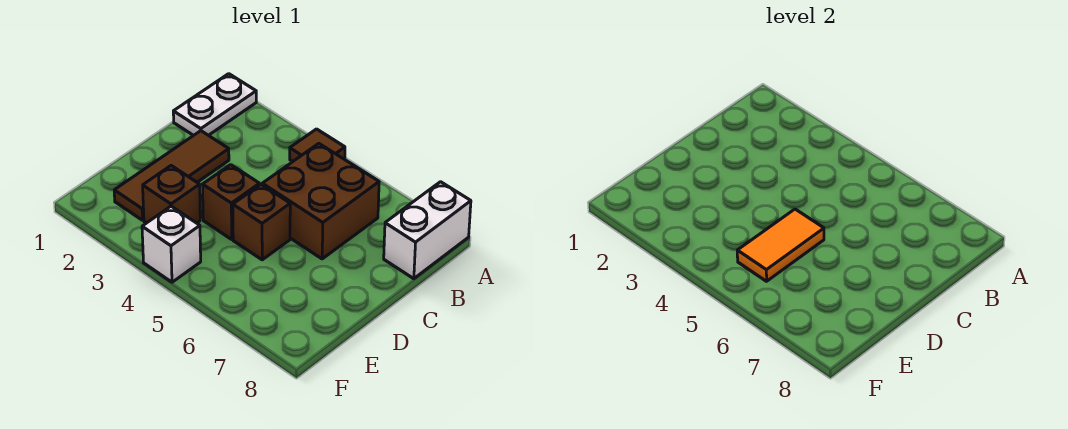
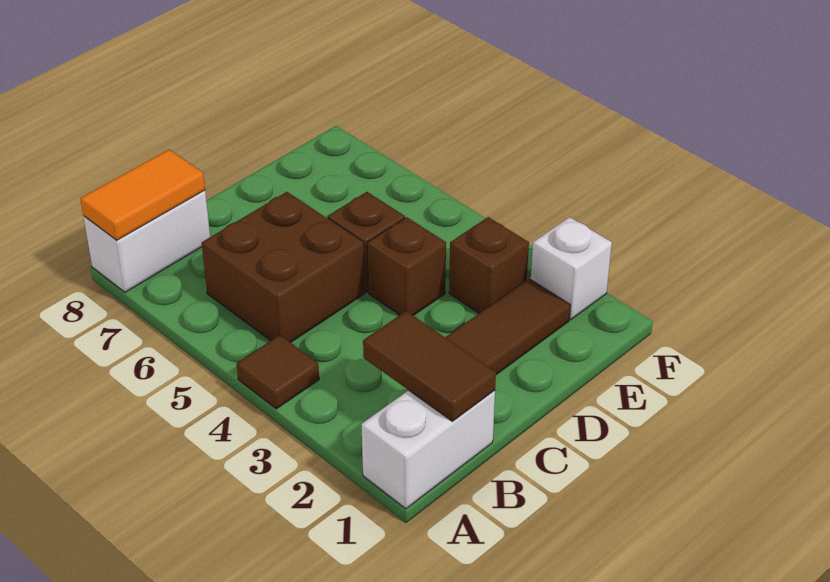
white 1x2 plate [173,74,256,136] -> white 1x2 brick [361,390,495,509]
none -> brown 1x2 tile [363,311,496,421]
orange 1x2 tile [737,209,824,281] -> orange 1x2 tile moved to [80,150,205,240]
white 1x1 brick [142,206,201,282] -> white 1x1 brick moved to [531,217,612,320]

